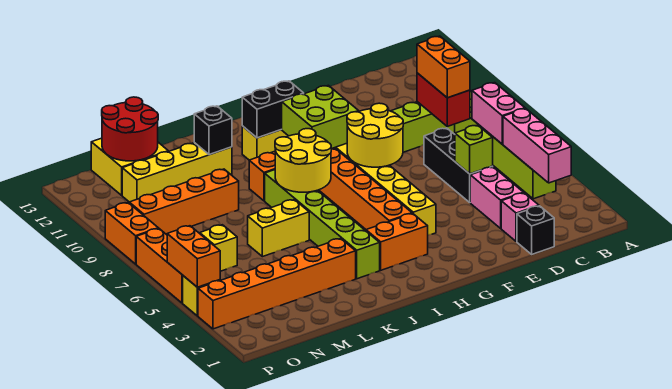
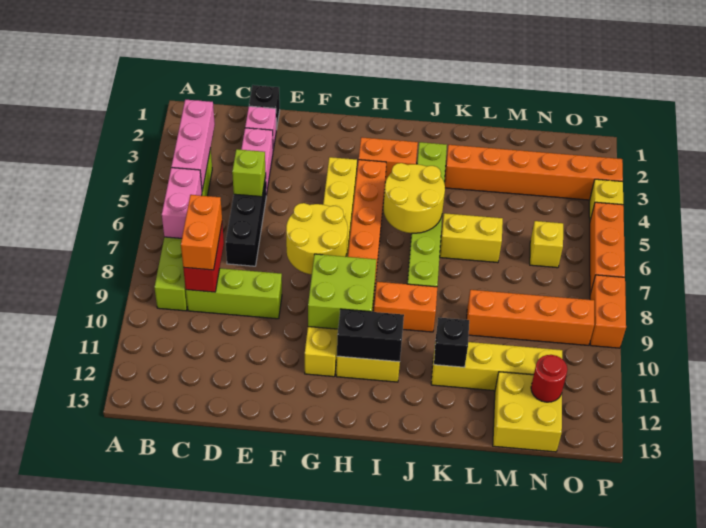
yellow 2x2 round brick [275,129,331,192] -> yellow 2x2 round brick moved to [384,163,445,233]
red 2x2 round brick [102,97,158,161] -> red 1x1 round brick [531,355,567,402]
orange 1x2 brick [167,226,220,287] -> none

